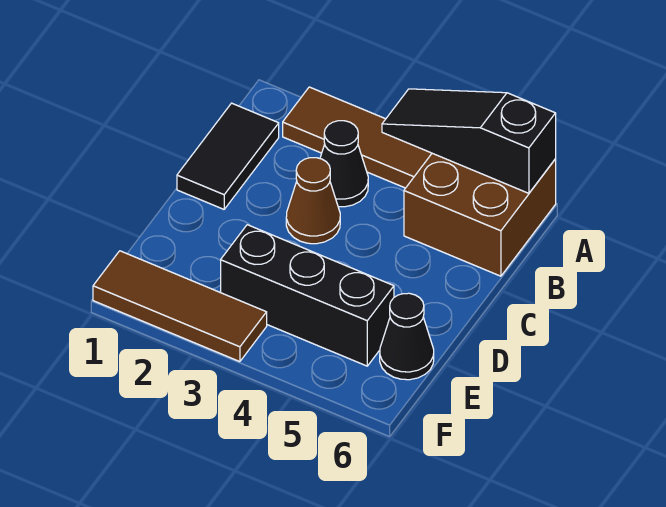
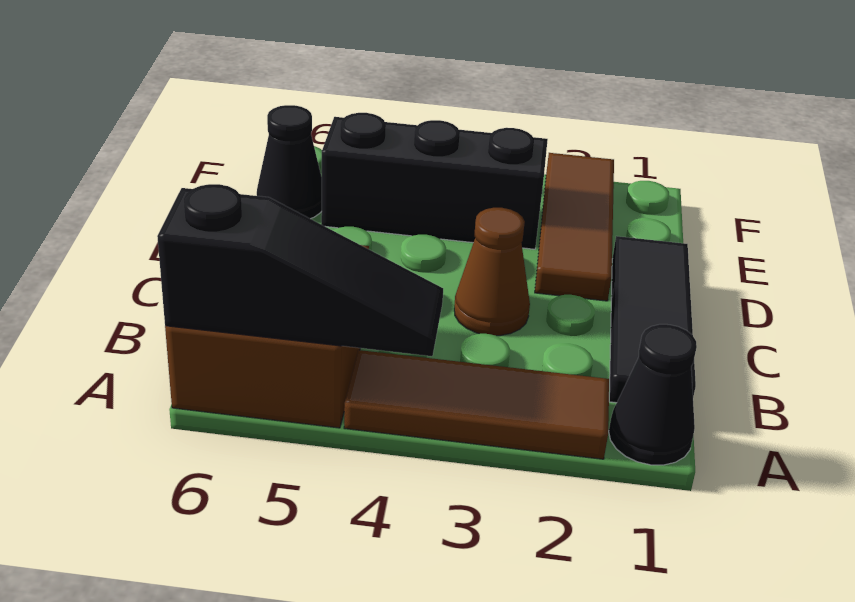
black 1x2 tile [177,103,279,209] -> black 1x3 tile [609,236,696,403]
black 1x1 cone [320,121,368,207] -> black 1x1 cone moved to [609,324,697,465]
brown 1x3 tile [93,251,267,362] -> brown 1x3 tile turned to [535,153,614,301]

